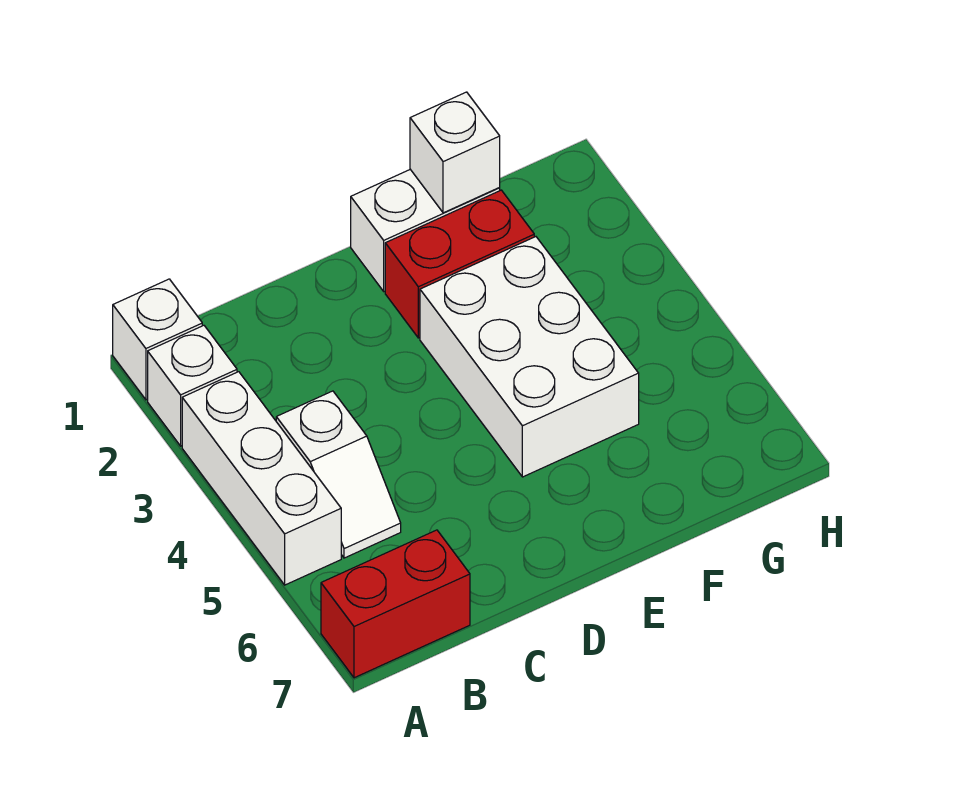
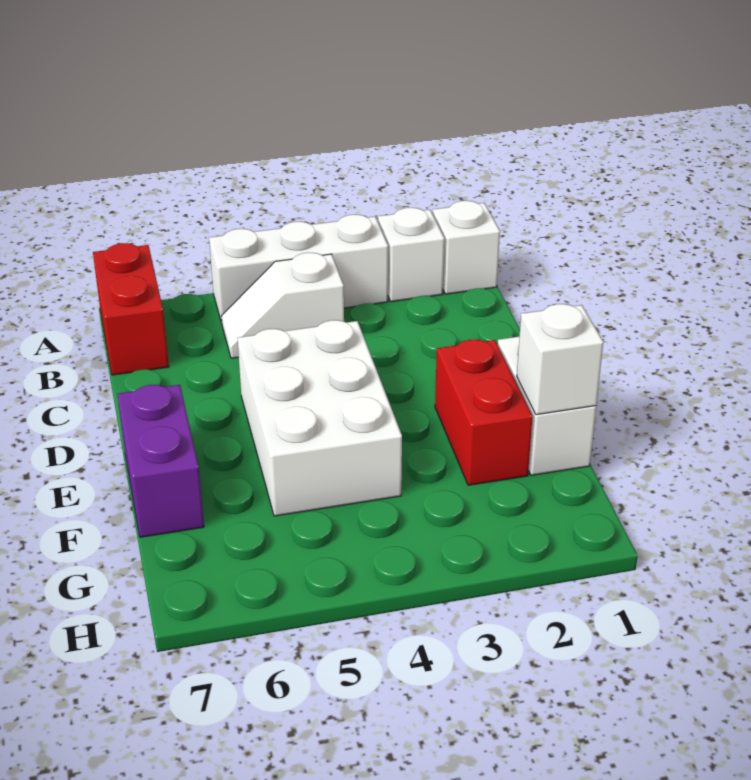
white 2x3 brick [420,237,639,477] -> white 2x3 brick turned to [238,320,402,516]
none -> purple 1x2 brick [118,385,204,537]

